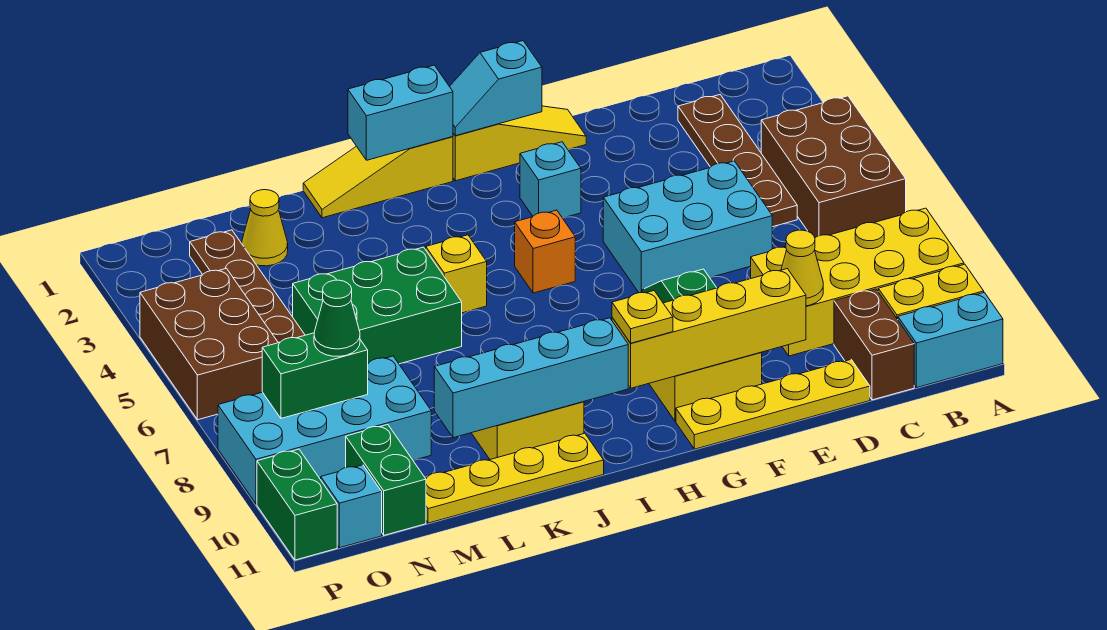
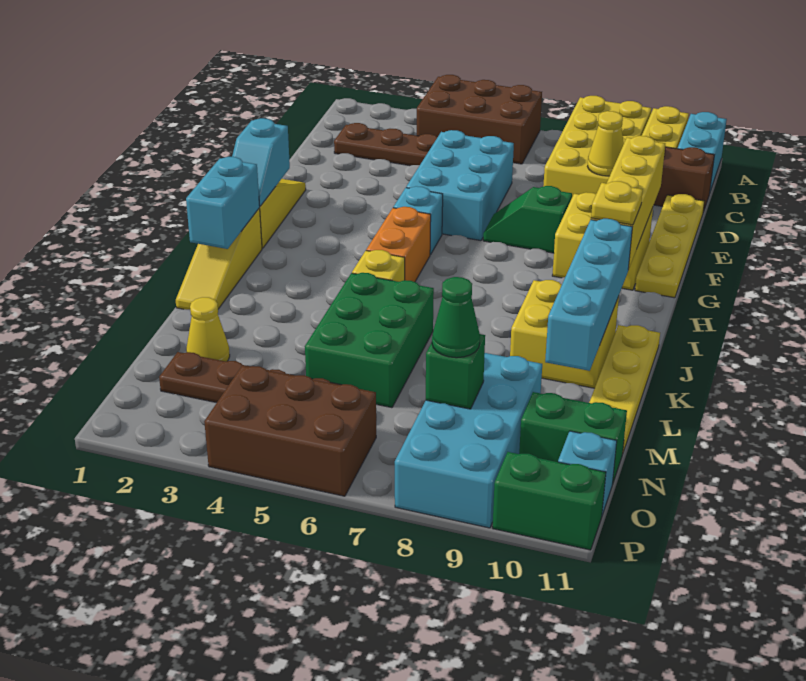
cyan 1x1 brick [520,142,581,218] -> cyan 1x1 brick moved to [393,186,443,255]
orange 1x1 brick [515,210,575,293] -> orange 1x2 brick [366,207,431,282]
green 1x2 brick [262,333,368,418] -> green 1x1 brick [426,334,485,409]

